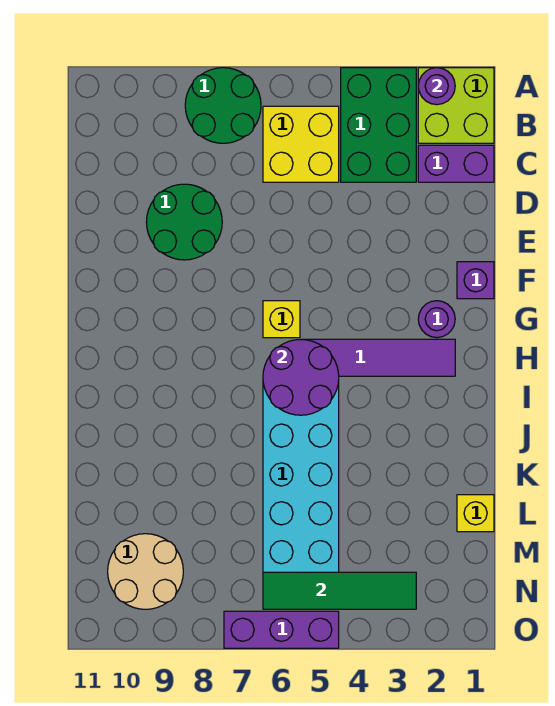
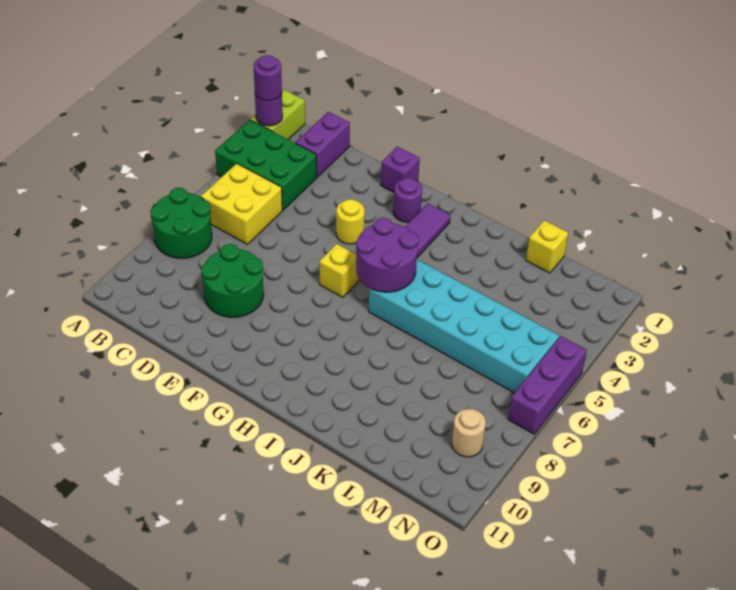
lime 2x2 brick [418,68,494,143] -> lime 1x2 brick [251,90,305,139]
none -> purple 1x1 round brick [253,55,282,101]
none -> yellow 1x1 round brick [336,199,365,244]
tan 2x2 round brick [108,534,183,609] -> tan 1x1 round brick [452,409,486,457]
green 1x4 tile [263,572,416,609] -> none

